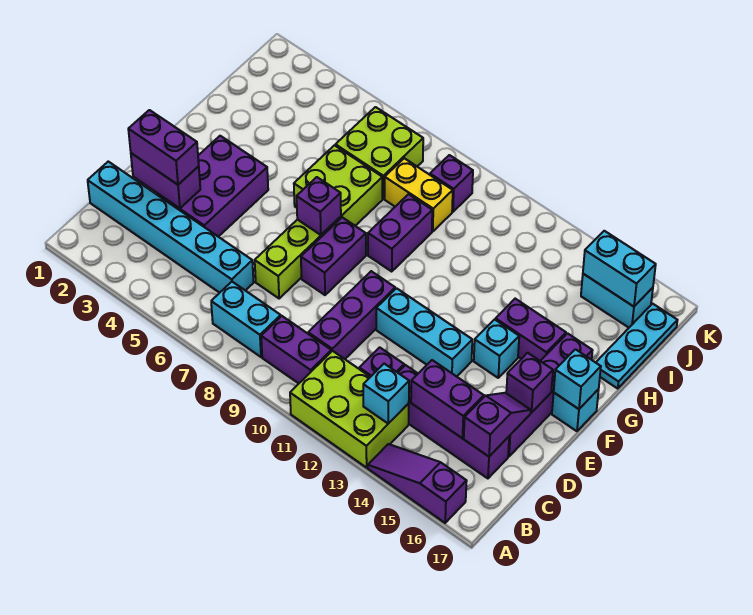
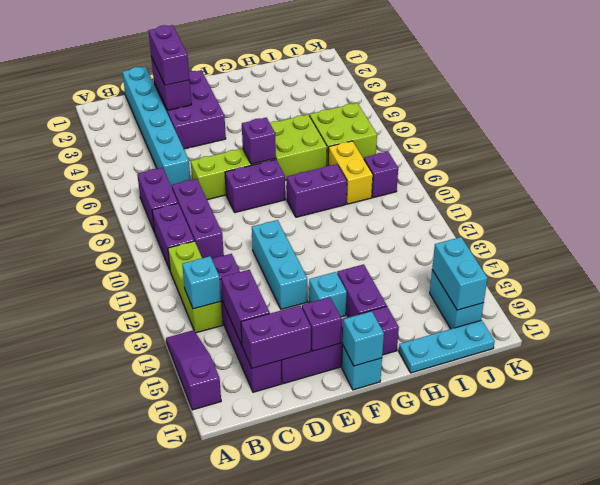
lime 2x3 brick [290,351,409,468] -> lime 1x3 brick [168,241,223,333]
cyan 1x2 brick [211,282,281,357] -> purple 1x2 brick [137,168,178,232]
purple 1x3 brick [308,271,395,359] -> purple 1x3 brick turned to [172,179,224,259]
purple 1x2 slope [464,393,531,456] -> purple 1x2 brick [241,305,311,368]
purple 2x3 brick [157,136,268,237] -> purple 2x3 brick turned to [154,70,226,149]

